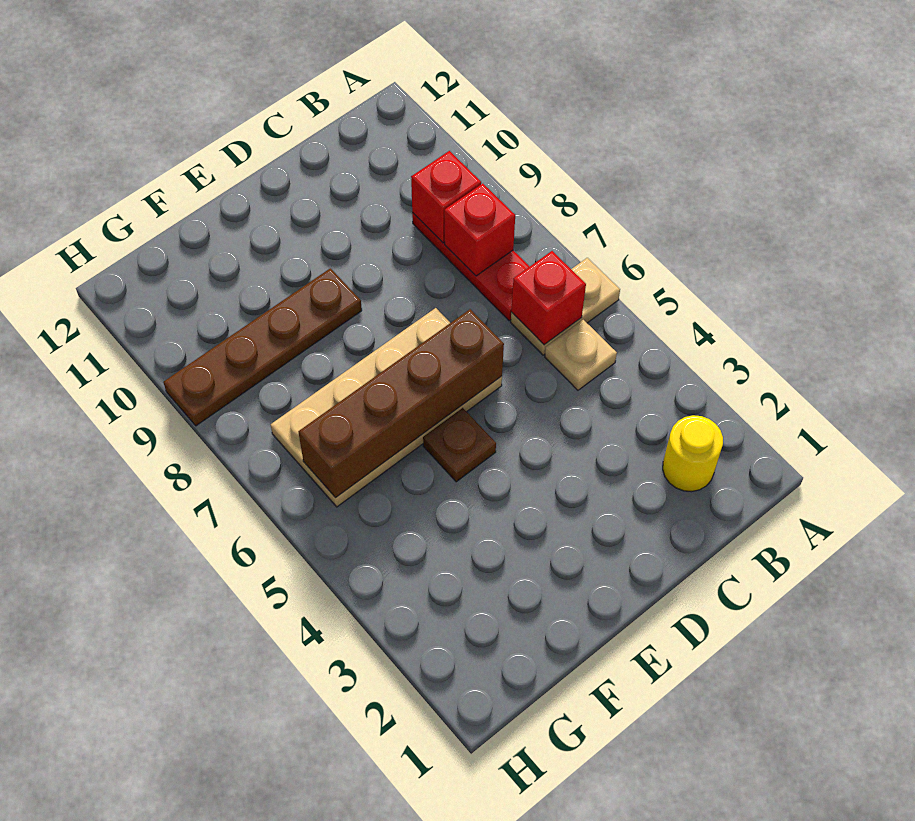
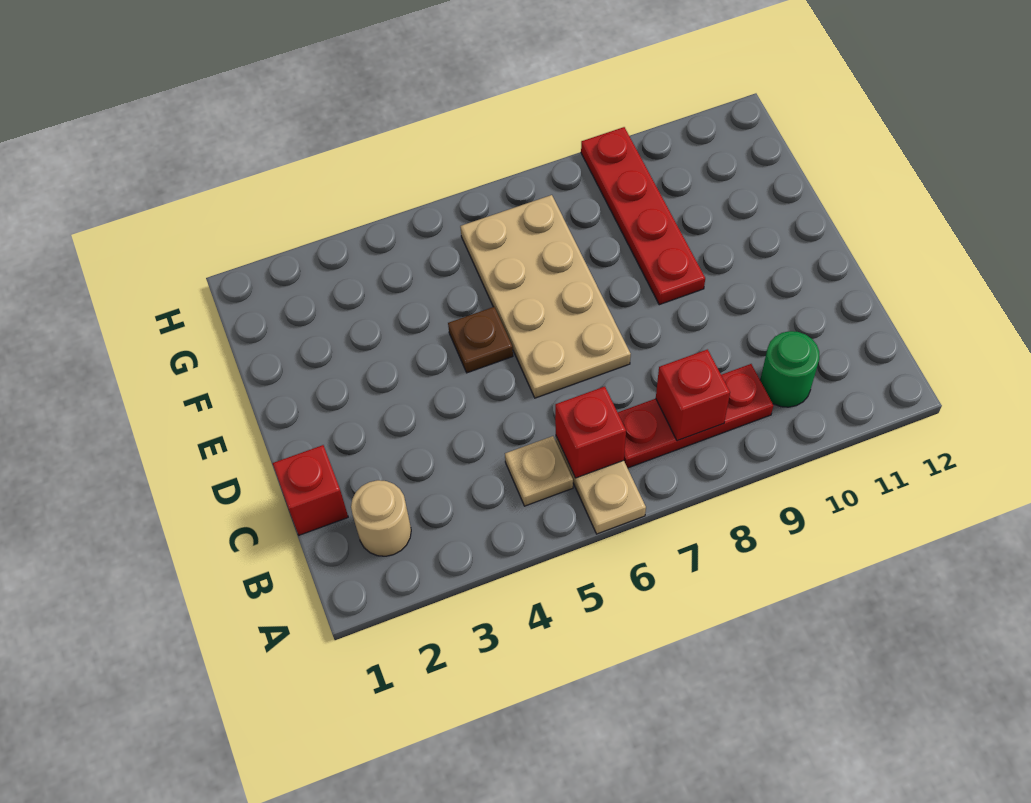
yellow 1x1 round brick [663,415,723,492] -> tan 1x1 round brick [351,480,411,556]
red 1x1 brick [411,151,481,243] -> red 1x1 brick moved to [273,445,348,535]
none -> green 1x1 round brick [760,331,819,407]
brown 1x4 brick [298,309,504,498] -> none
brown 1x4 plate [164,268,362,426] -> red 1x4 plate [581,127,705,305]

